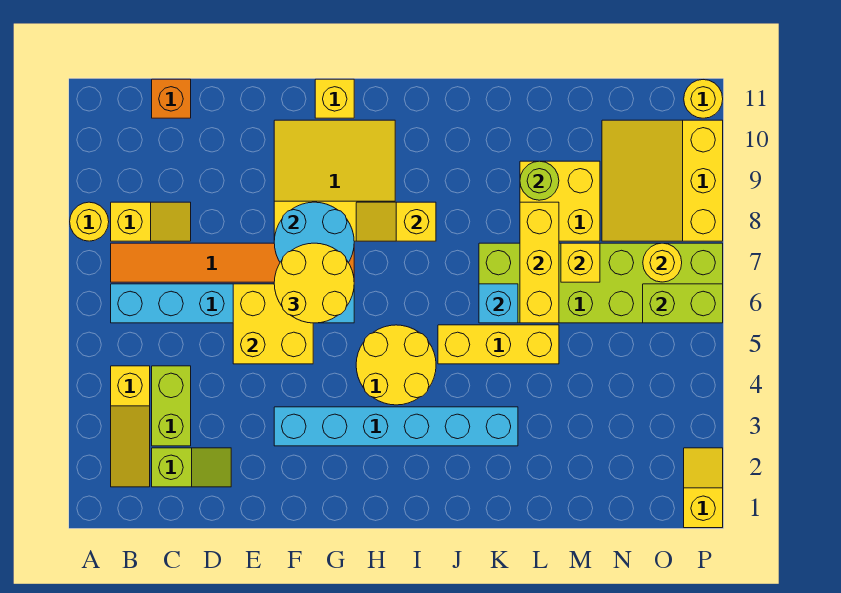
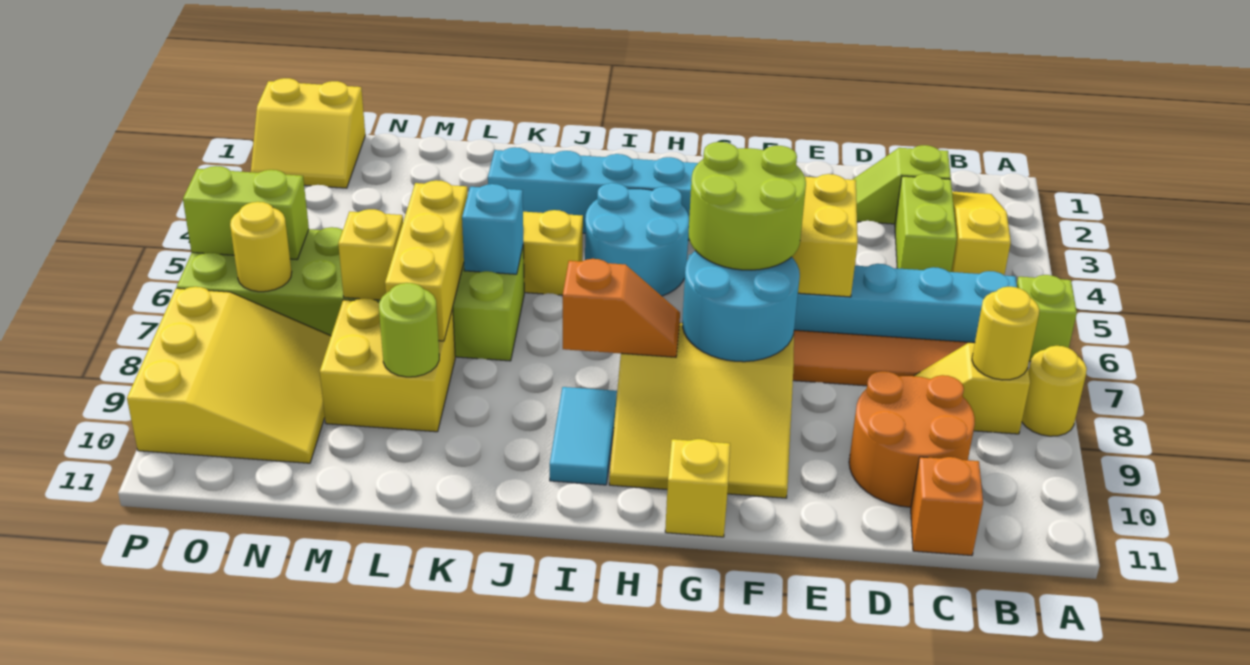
none -> lime 1x1 brick [1017,275,1077,361]
none -> orange 2x2 round brick [849,371,975,507]
yellow 2x2 round brick [274,243,354,323] -> lime 2x2 round brick [689,142,806,270]
yellow 2x2 round brick [356,325,436,405] -> cyan 2x2 round brick [585,183,689,296]
yellow 1x2 slope [356,202,436,241] -> orange 1x2 slope [563,259,680,357]
none -> cyan 1x2 tile [550,387,617,485]
yellow 1x2 slope [684,448,723,528] -> yellow 2x2 slope [251,78,365,188]
yellow 1x1 round brick [684,80,723,118] -> yellow 1x1 round brick moved to [972,287,1039,380]

